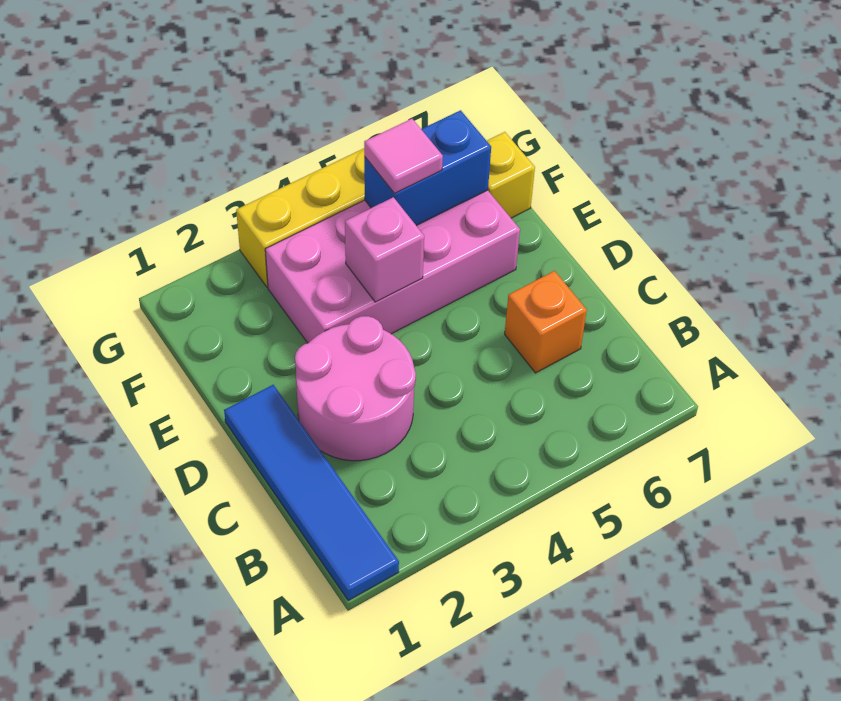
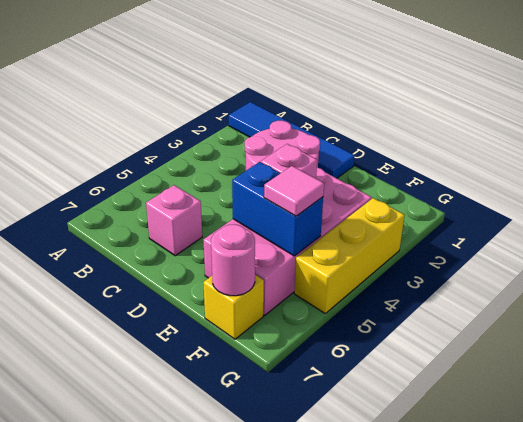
orange 1x1 brick [505,271,587,373] -> pink 1x1 brick [146,185,202,256]
blue 1x2 brick [364,110,491,226] -> blue 1x2 brick turned to [232,162,323,256]
none -> pink 1x1 round brick [211,225,255,296]

